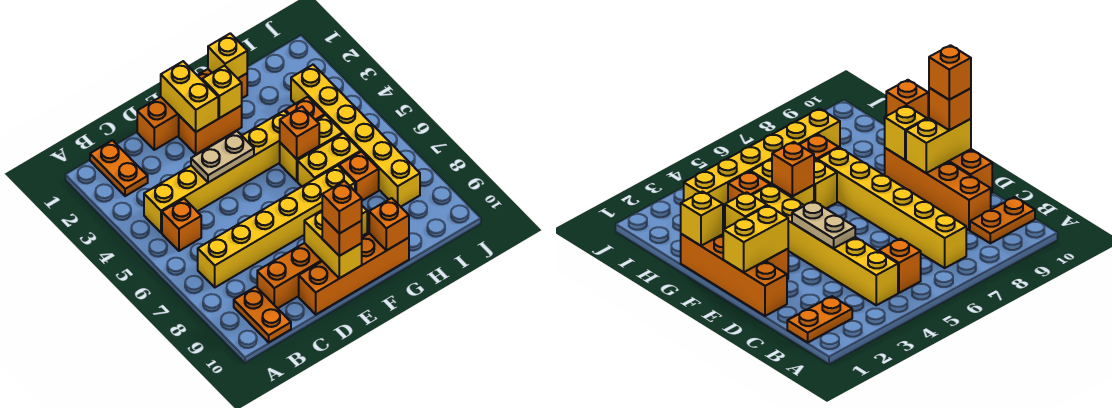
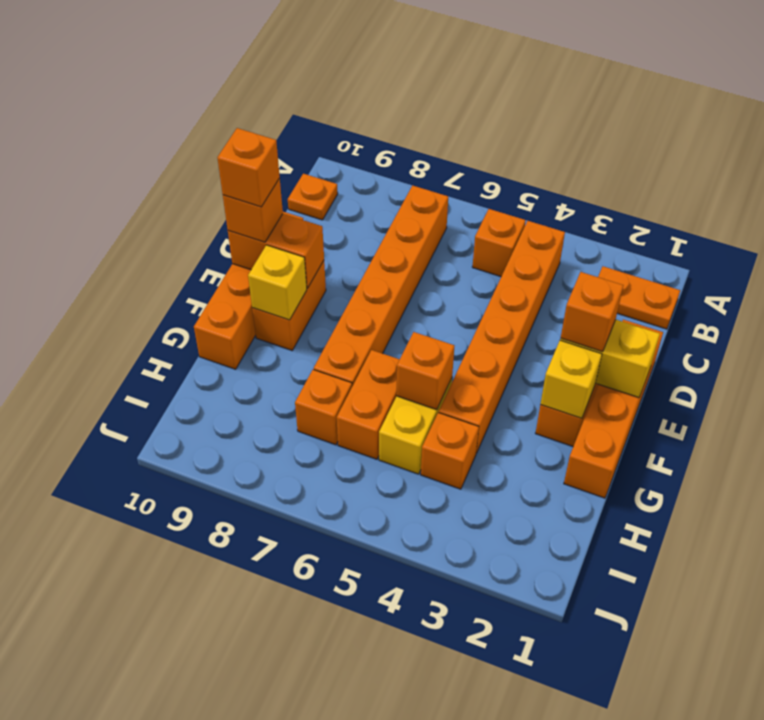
yellow 1x6 brick [144,111,288,233] -> orange 1x6 brick [439,221,565,453]
yellow 1x6 brick [198,166,355,287] -> orange 1x6 brick [314,185,448,386]
orange 1x2 plate [234,287,291,342] -> orange 1x1 plate [288,174,338,220]
orange 1x4 brick [257,234,367,308] -> orange 1x2 brick [252,261,326,350]
tan 1x2 plate [191,131,254,183] -> none
yellow 1x2 brick [304,210,362,278] -> orange 1x2 brick [228,214,324,288]
yellow 1x1 brick [208,33,247,78] -> none
yellow 1x2 brick [298,133,361,186] -> orange 1x2 brick [337,350,400,459]
orange 1x1 brick [369,198,409,250] -> orange 1x1 brick moved to [561,272,623,352]
yellow 1x6 brick [291,65,420,207] -> none

